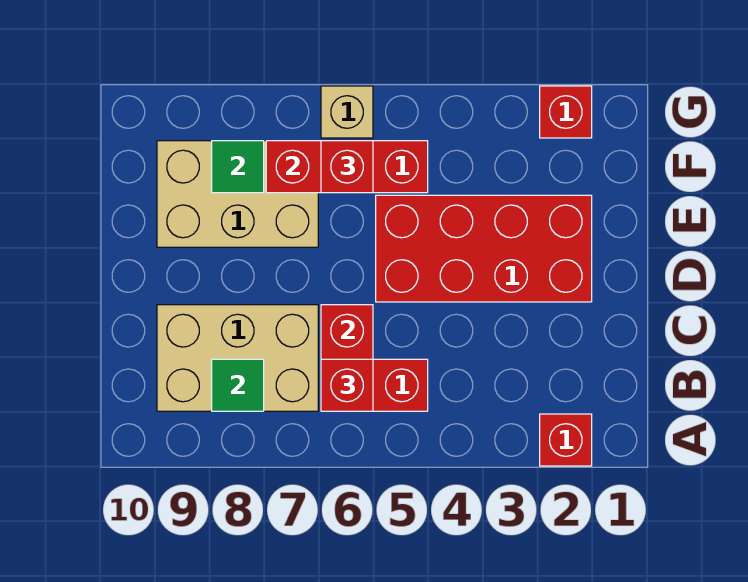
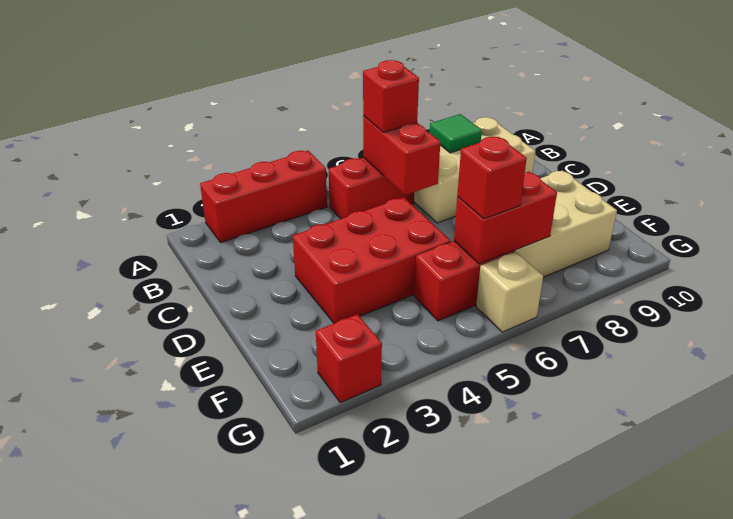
red 1x1 brick [540,414,592,466] -> red 1x3 brick [200,151,327,242]
red 2x4 brick [376,195,592,302] -> red 2x3 brick [293,197,451,323]
green 1x1 tile [212,141,264,193] -> none

